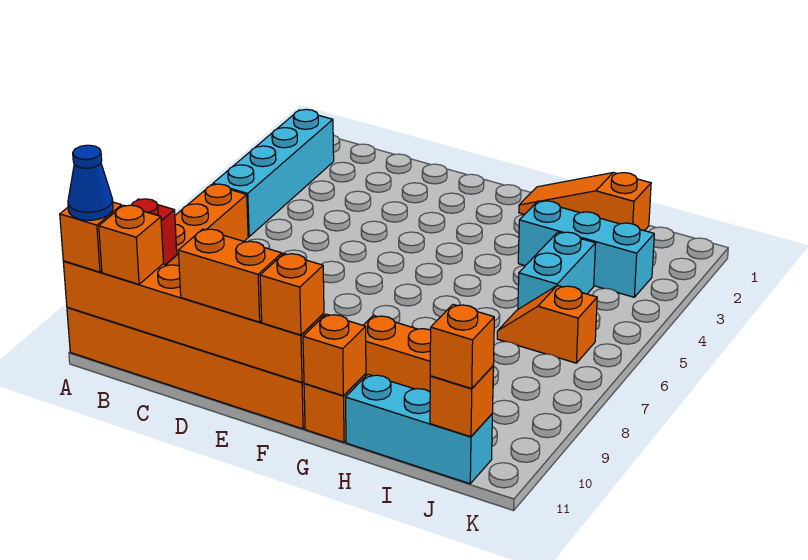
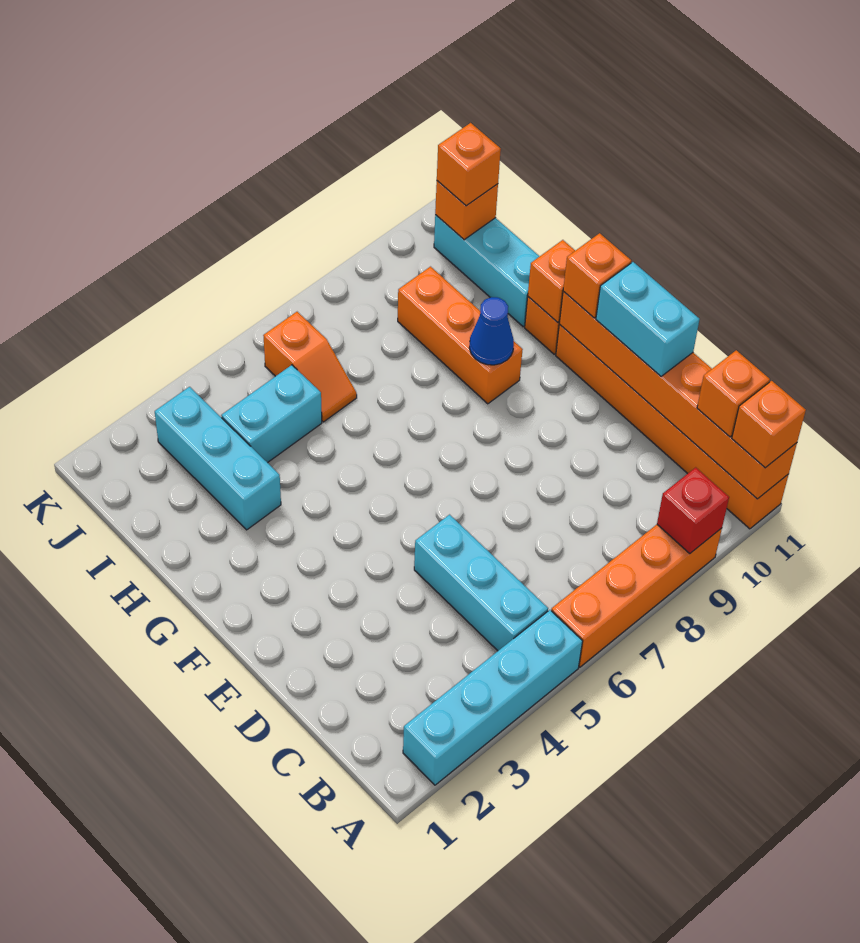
blue 1x1 cone [68,145,113,220] -> blue 1x1 cone moved to [469,297,514,365]
none -> cyan 1x3 brick [414,515,548,651]
orange 1x2 brick [178,229,282,322] -> cyan 1x2 brick [596,262,700,376]
orange 1x3 slope [519,173,651,231] -> none

